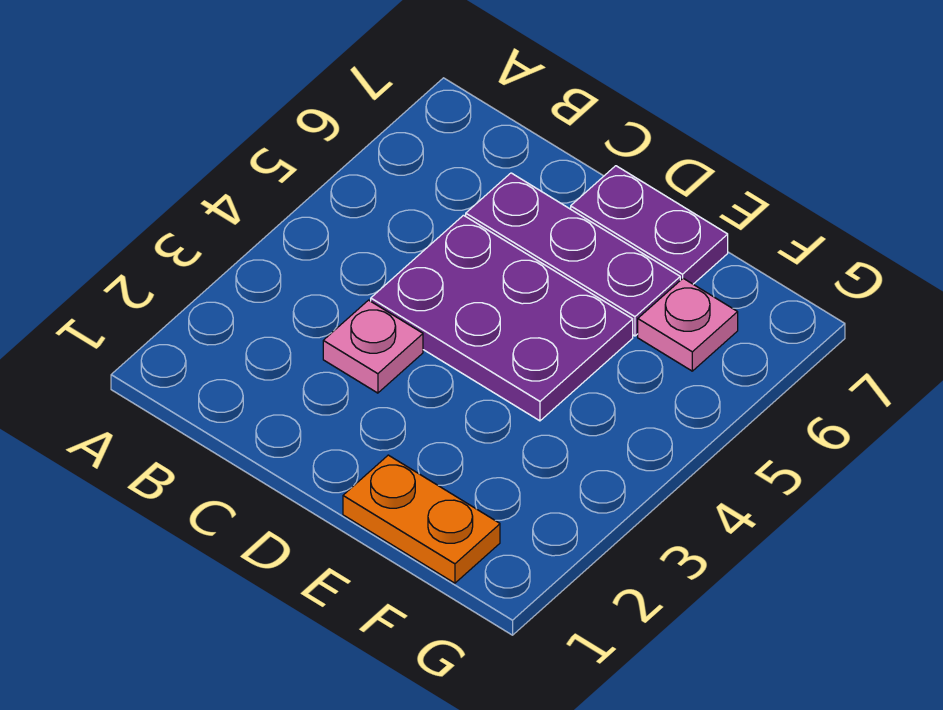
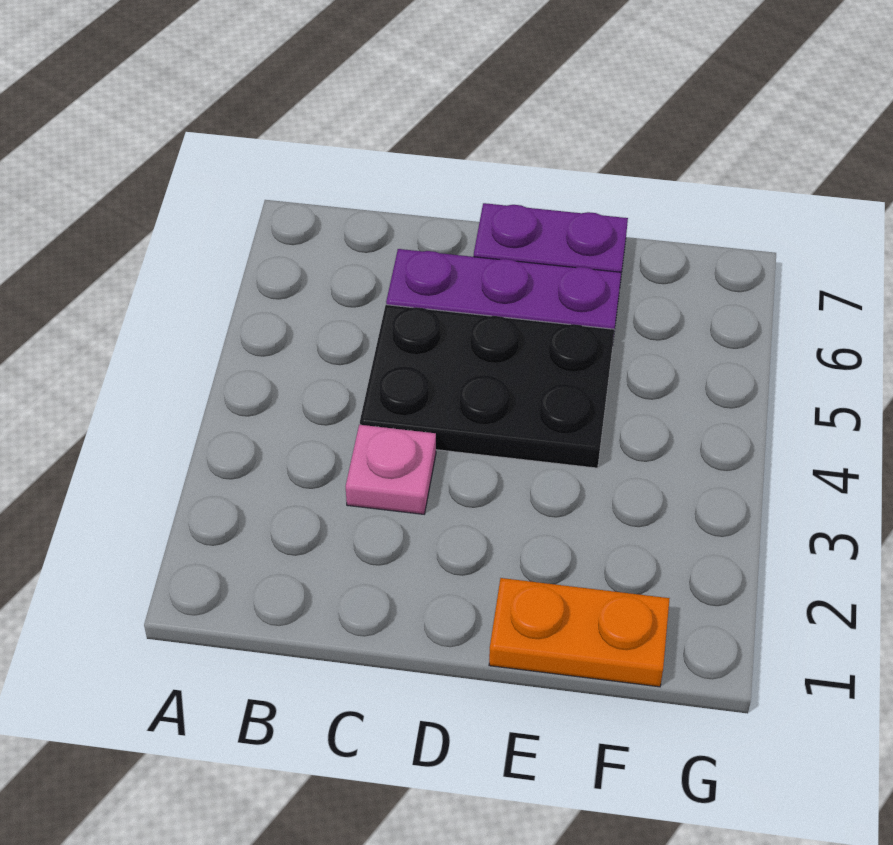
purple 2x3 plate [371,215,633,421] -> black 2x3 plate [360,305,614,468]
pink 1x1 plate [638,278,738,371] -> none

